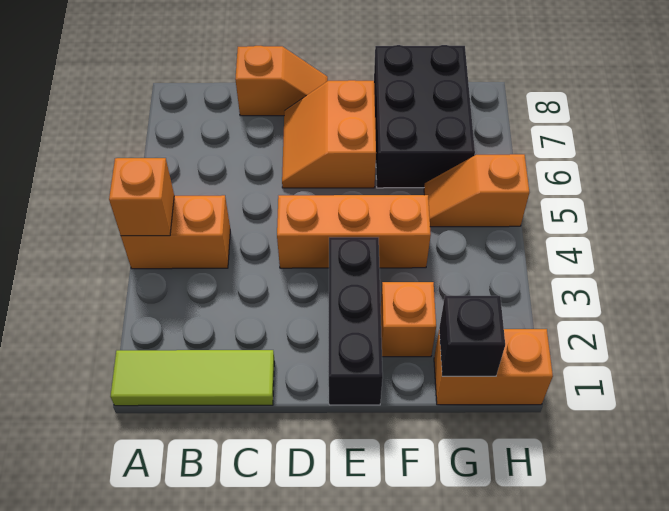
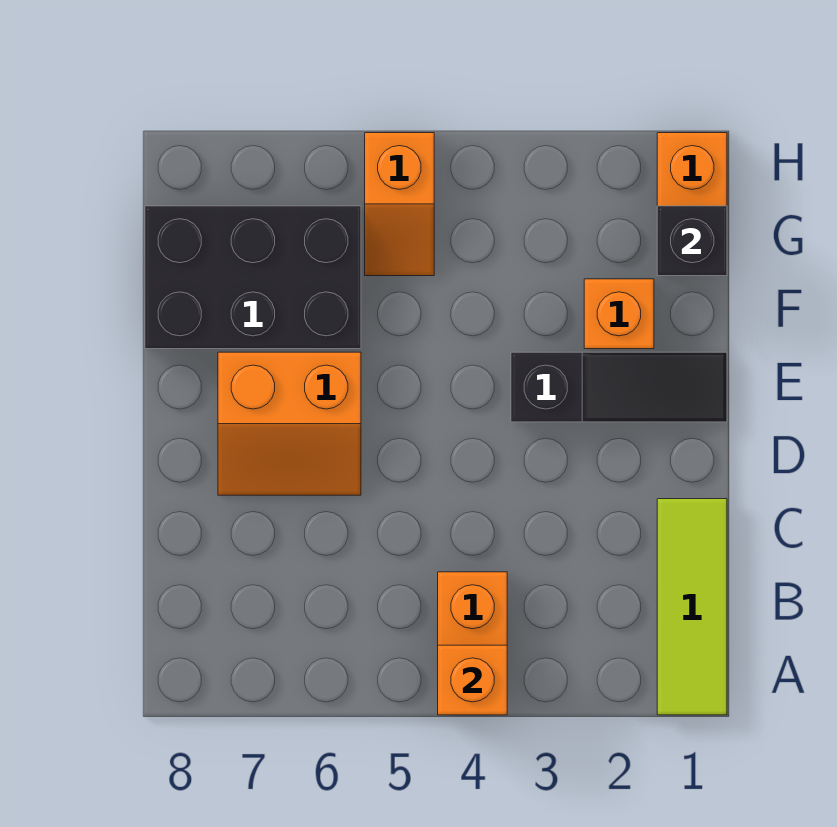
orange 1x2 slope [235,46,328,116] -> none
orange 1x3 brick [277,195,431,268] -> none
black 1x3 brick [329,237,383,405] -> black 1x3 slope [511,352,727,422]

